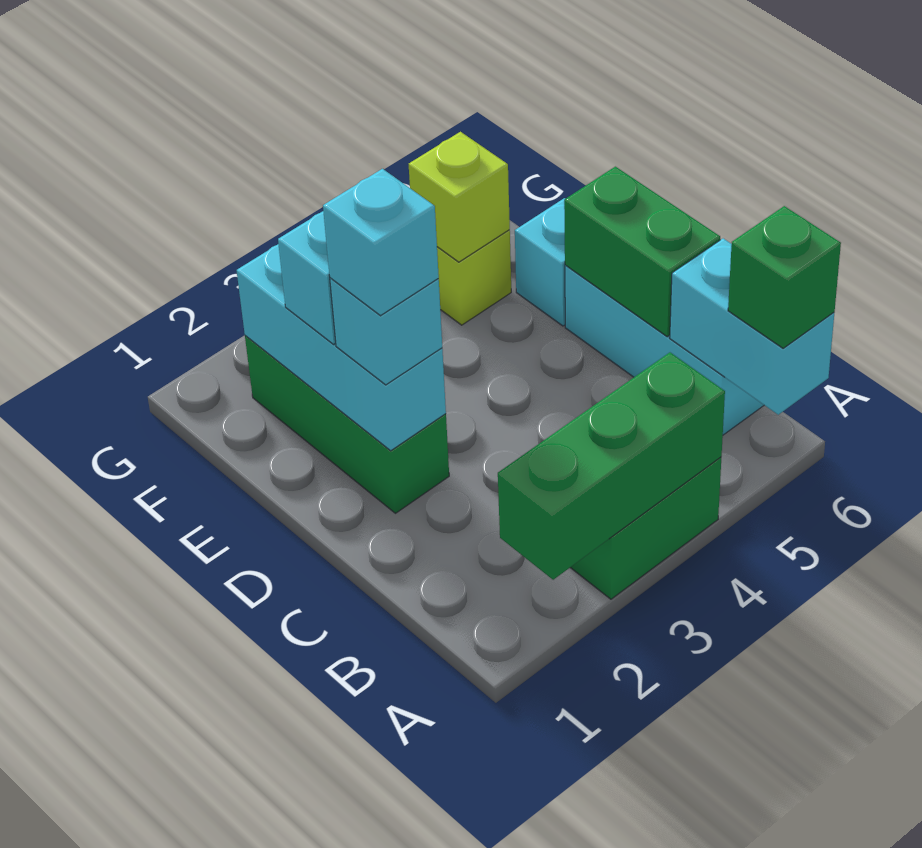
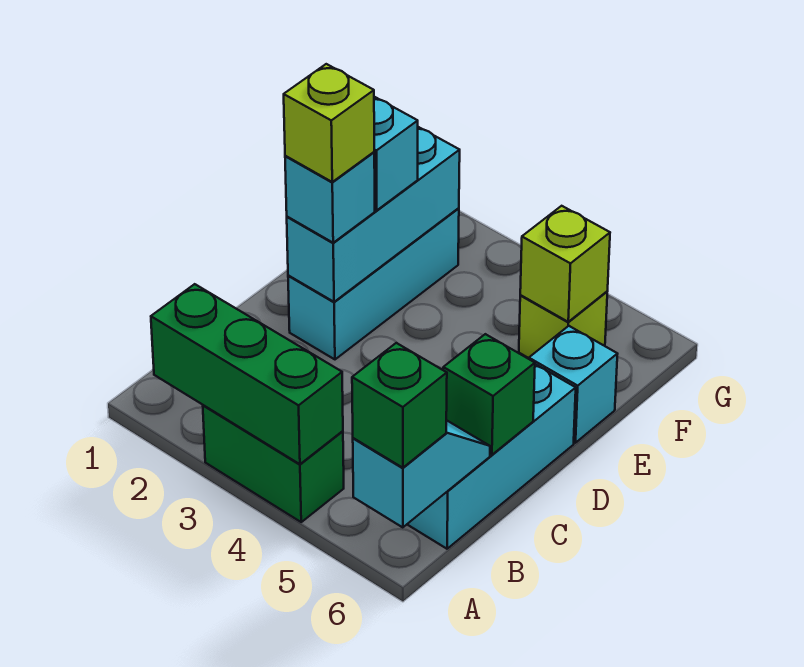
cyan 1x2 brick [670,238,834,415] -> cyan 1x2 slope [353,420,490,527]
green 1x2 brick [564,167,720,336] -> green 1x1 brick [443,334,535,455]
green 1x3 brick [245,336,449,513] -> cyan 1x3 brick [288,208,459,359]
cyan 1x1 brick [323,169,439,316] -> lime 1x1 brick [284,64,374,182]

